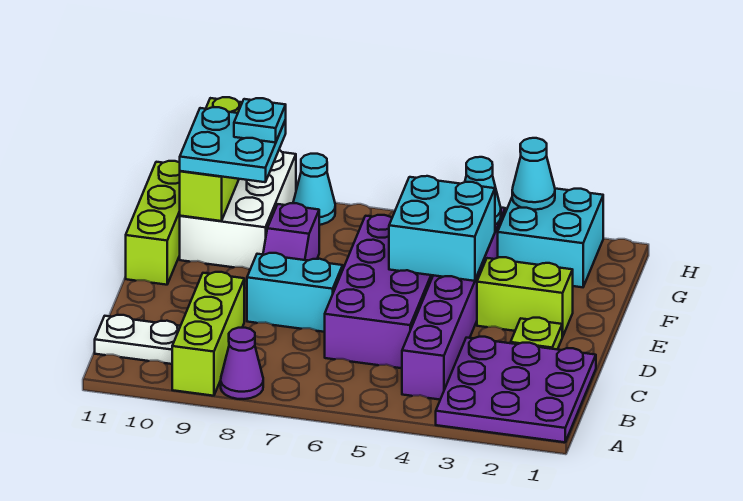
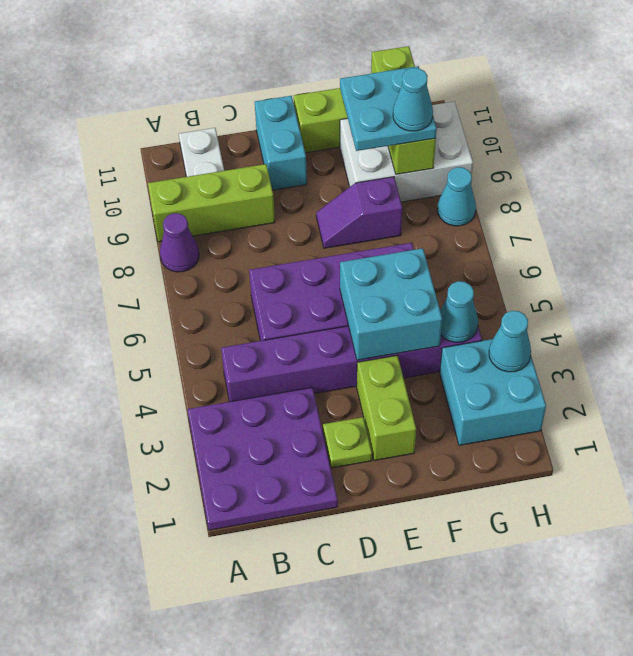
cyan 1x2 brick [247,253,343,332] -> cyan 1x2 brick moved to [255,96,307,190]
lime 1x3 brick [180,97,242,221] -> lime 1x3 brick turned to [371,46,436,174]
cyan 1x1 plate [234,98,286,143] -> cyan 1x1 cone [393,68,433,131]

